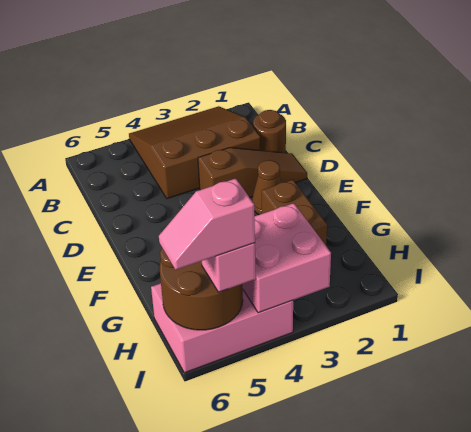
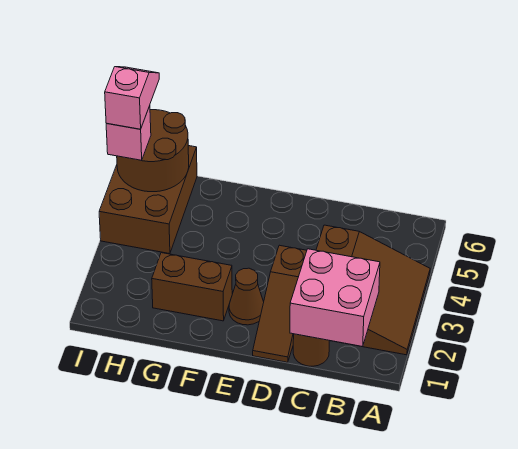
pink 2x2 brick [242,203,331,313] -> pink 2x2 brick moved to [290,249,380,347]
pink 2x3 brick [151,283,293,373] -> brown 2x3 brick [99,146,197,254]

